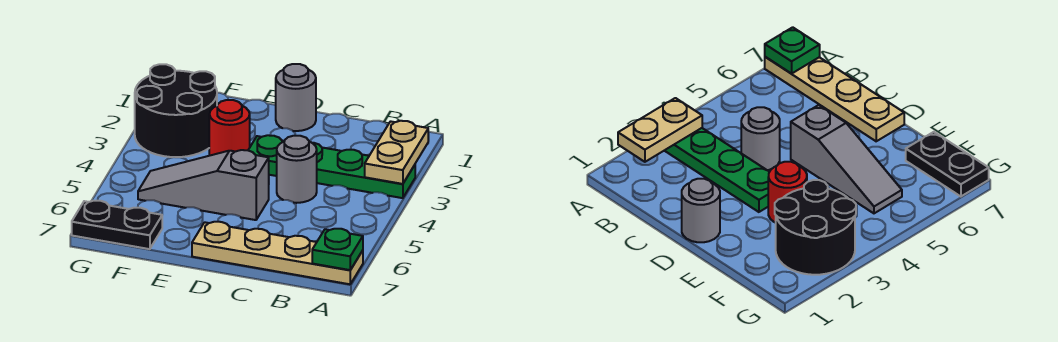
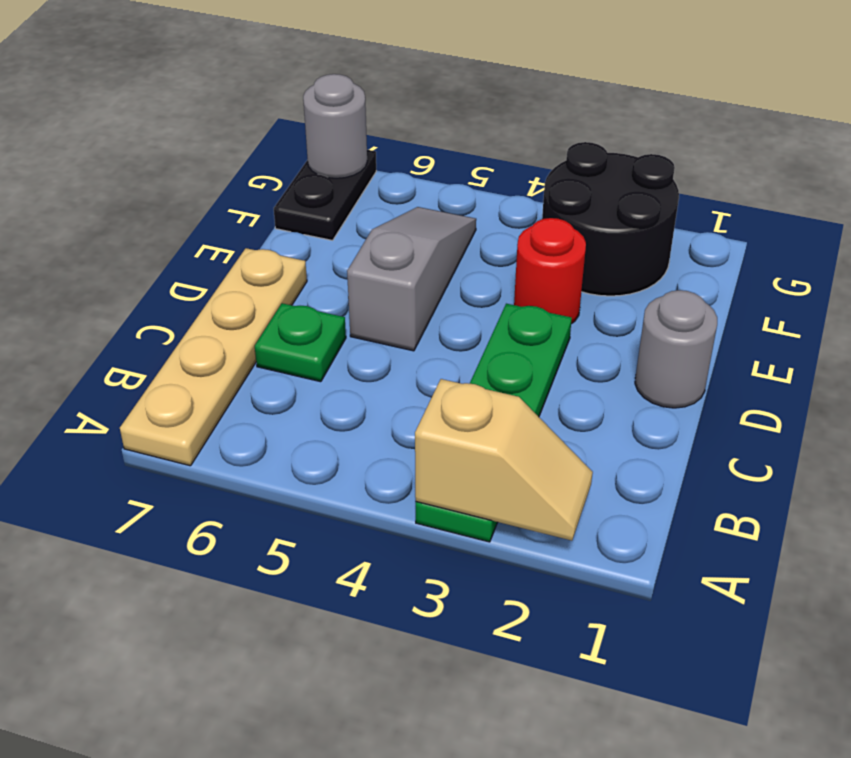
tan 1x2 plate [365,121,428,184] -> tan 1x2 slope [415,379,593,541]
green 1x1 plate [312,229,363,270] -> green 1x1 plate moved to [255,303,346,382]
grey 1x1 round brick [277,136,317,203] -> grey 1x1 round brick moved to [303,74,367,178]

